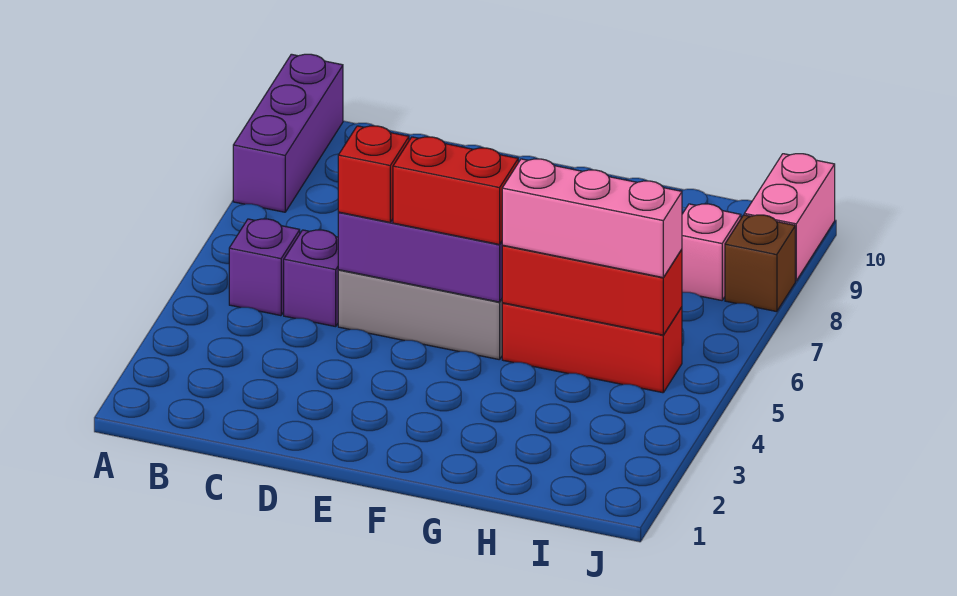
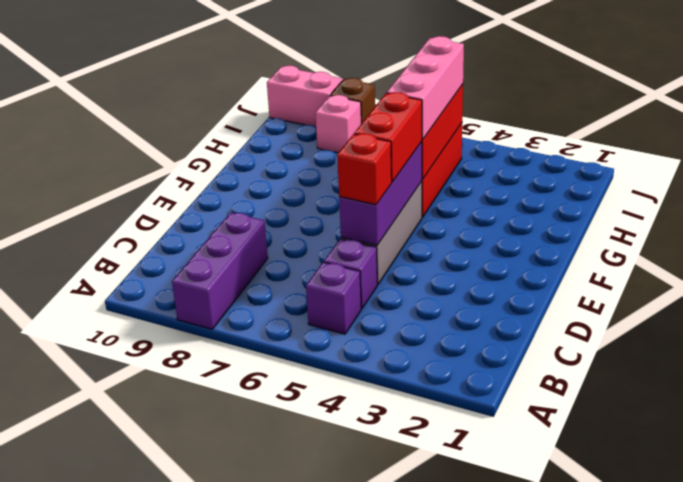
purple 1x3 brick [233,54,343,212] -> purple 1x3 brick turned to [172,212,268,329]

